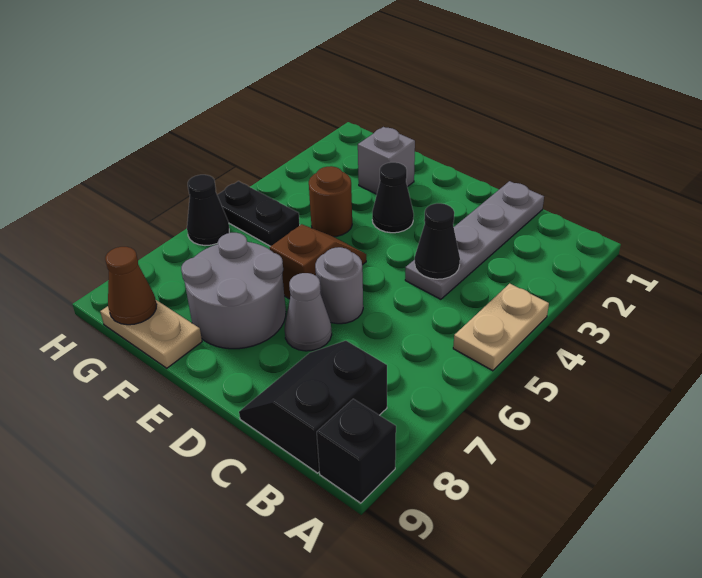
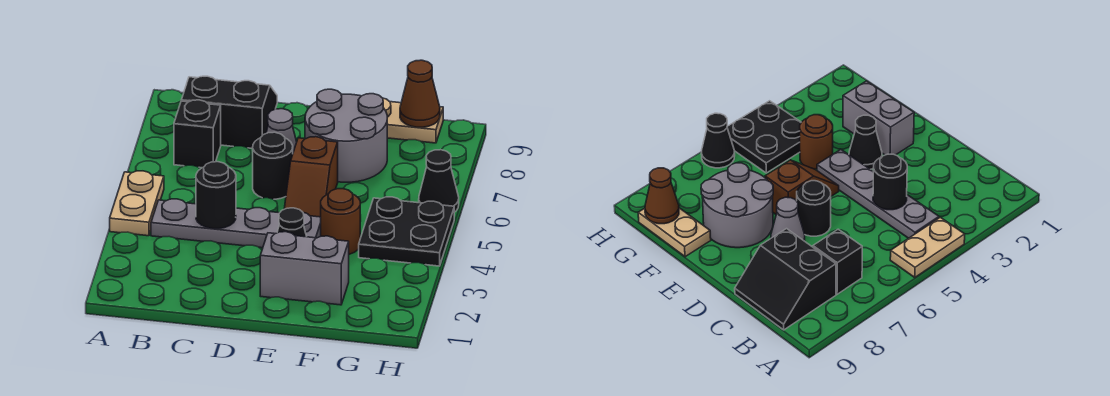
black 1x1 brick [317,399,396,503] -> black 1x1 brick moved to [174,100,221,168]
black 2x2 slope [239,341,387,473] -> black 2x2 slope turned to [181,76,277,149]
grey 1x4 plate [405,181,544,299] -> grey 1x4 plate turned to [151,199,321,248]
black 1x1 cone [415,203,460,279] -> black 1x1 round brick [196,162,236,229]
grey 1x1 round brick [315,247,363,324] -> black 1x1 round brick [253,132,293,199]
grey 1x1 brick [358,127,415,194] -> grey 1x2 brick [260,232,349,305]
black 1x2 plate [217,181,300,246] -> black 2x2 plate [359,197,454,266]

